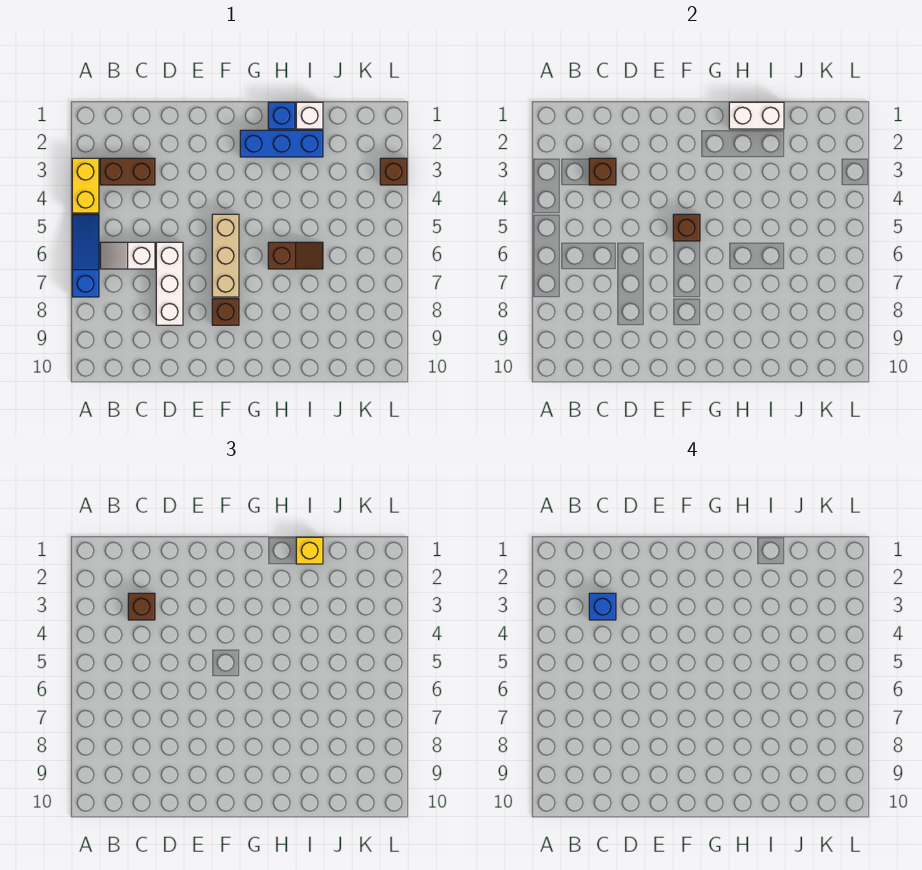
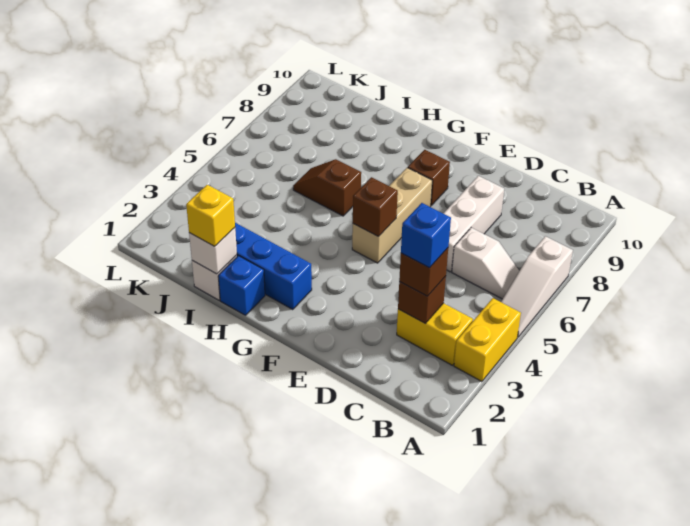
blue 1x3 slope [72,214,99,297] -> white 1x3 slope [501,236,573,337]
brown 1x2 brick [100,158,155,185] -> yellow 1x2 brick [397,303,473,365]
white 1x2 brick [729,102,784,129] -> white 1x1 brick [189,228,237,274]
brown 1x1 brick [380,158,407,185] -> none

